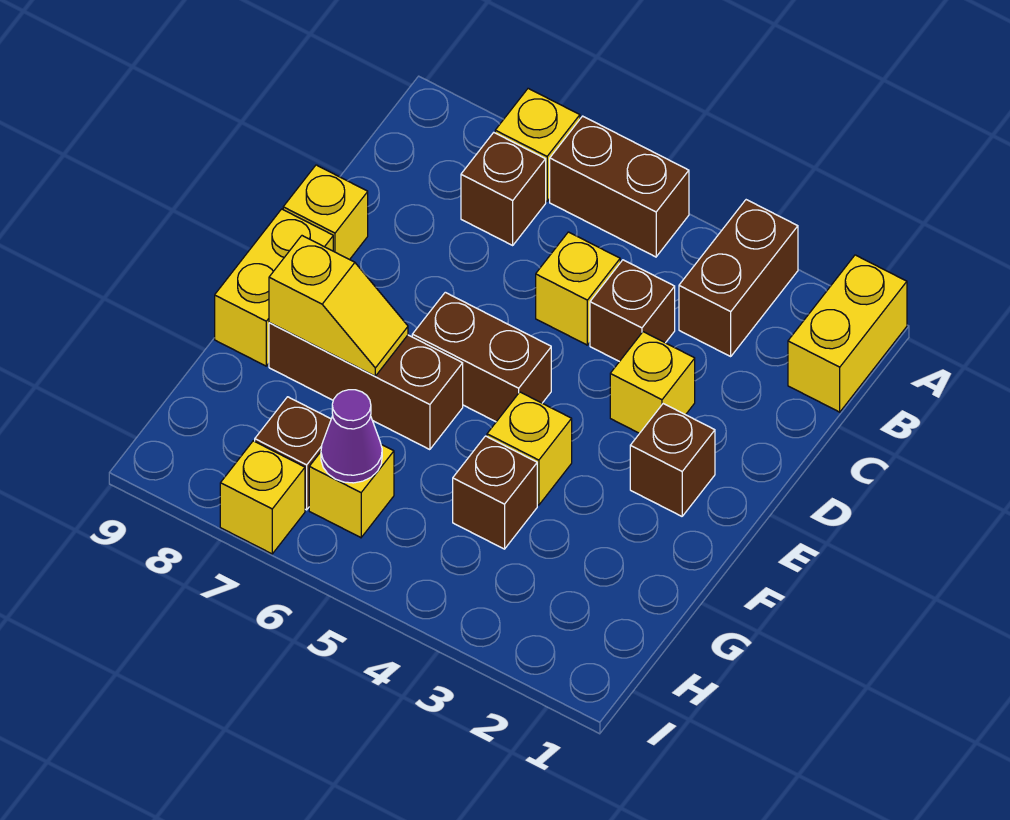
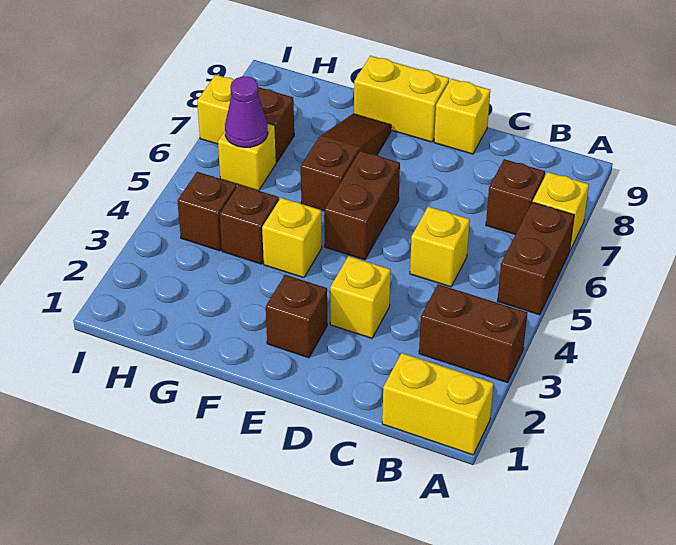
brown 1x1 brick [590,260,675,361] -> brown 1x1 brick moved to [177,172,237,251]
brown 1x3 brick [269,323,463,450] -> brown 1x3 slope [301,114,391,211]
yellow 1x2 slope [269,236,408,376] -> none

